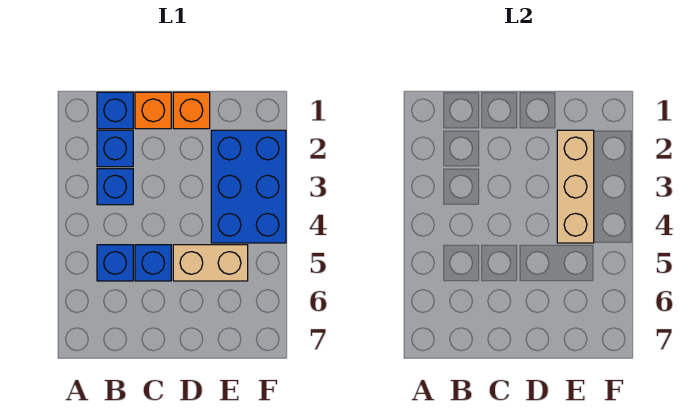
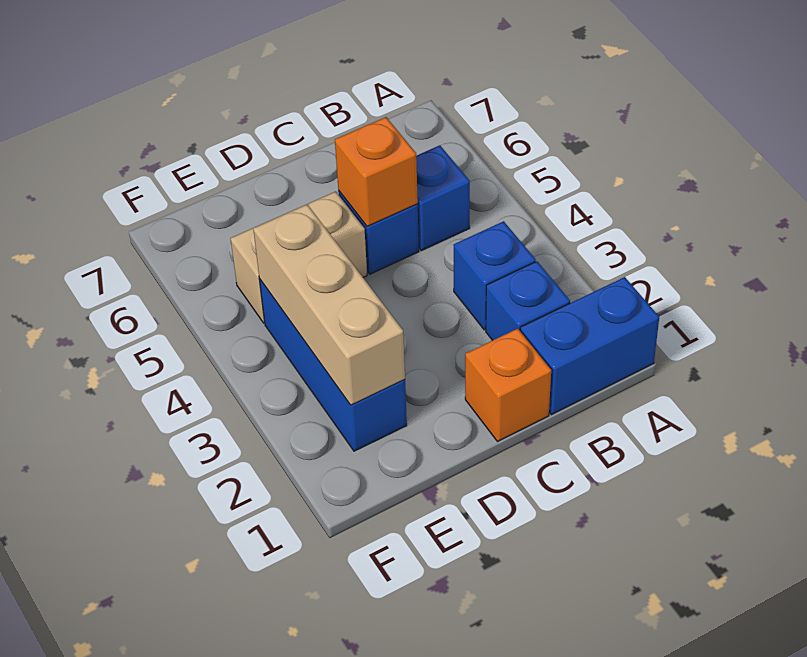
blue 1x1 brick [97,92,133,129] -> blue 1x2 brick [520,277,659,415]
orange 1x1 brick [173,92,210,129] -> orange 1x1 brick moved to [335,117,418,226]
blue 2x3 brick [211,130,286,243] -> blue 1x3 brick [259,279,407,451]

